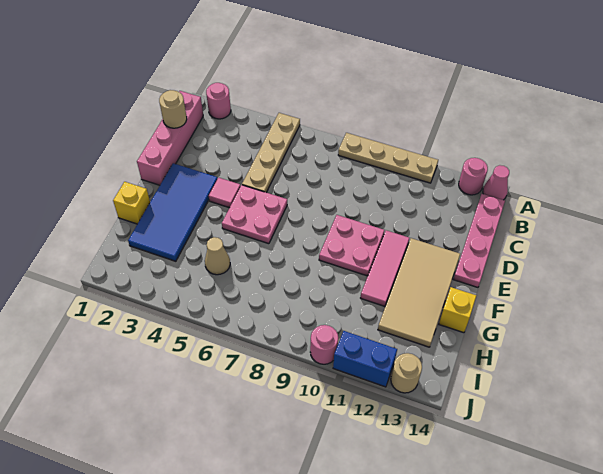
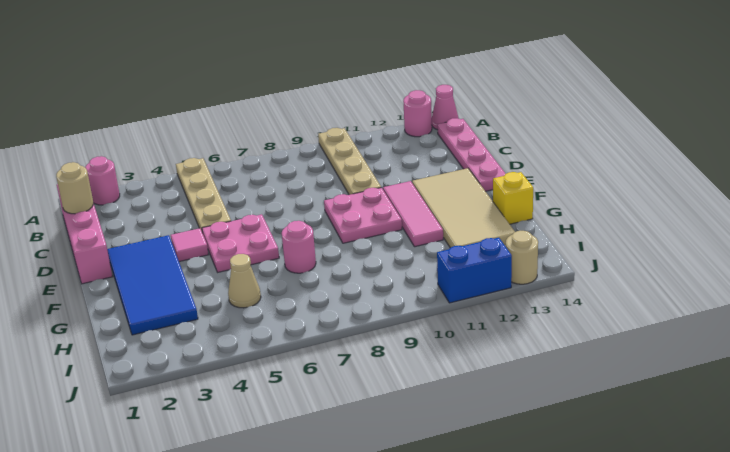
tan 1x4 plate [338,133,438,183] -> tan 1x4 plate turned to [318,128,381,195]
yellow 1x1 brick [113,182,150,224] -> none
pink 1x1 round brick [310,325,338,364] -> pink 1x1 round brick moved to [282,221,316,273]

